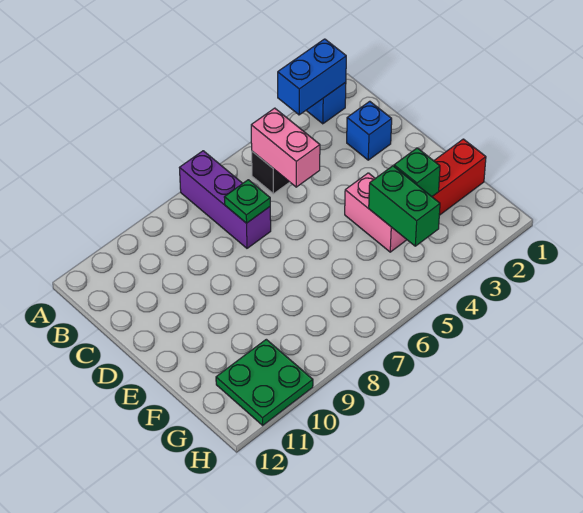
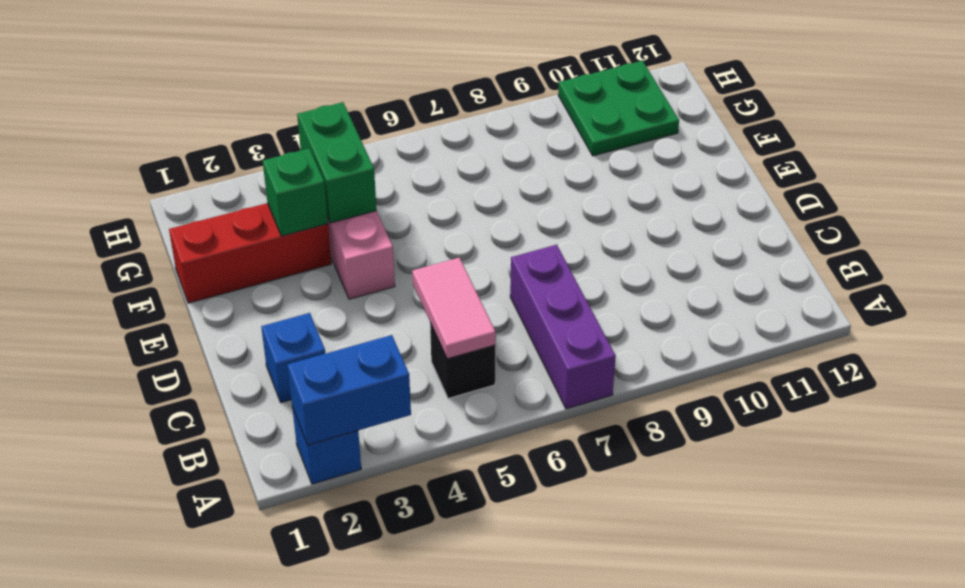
pink 1x2 brick [251,108,320,187] -> pink 1x2 tile [412,258,496,359]
green 1x1 plate [224,180,270,223] -> none

